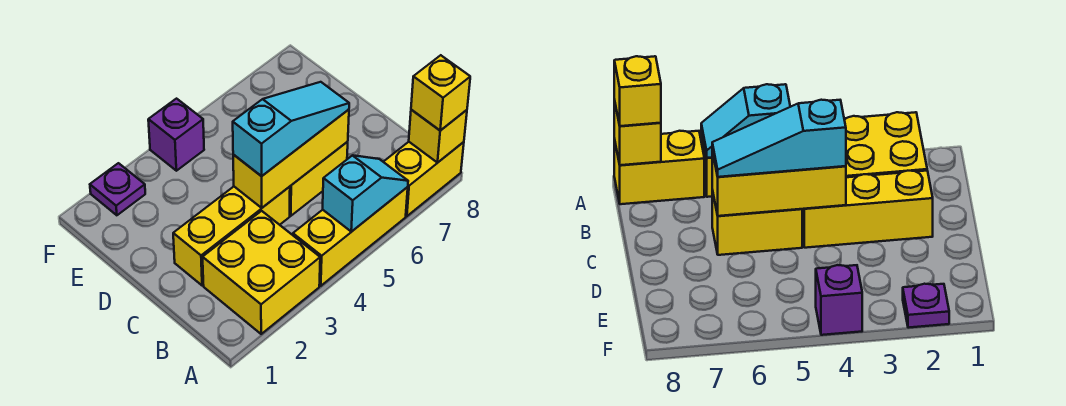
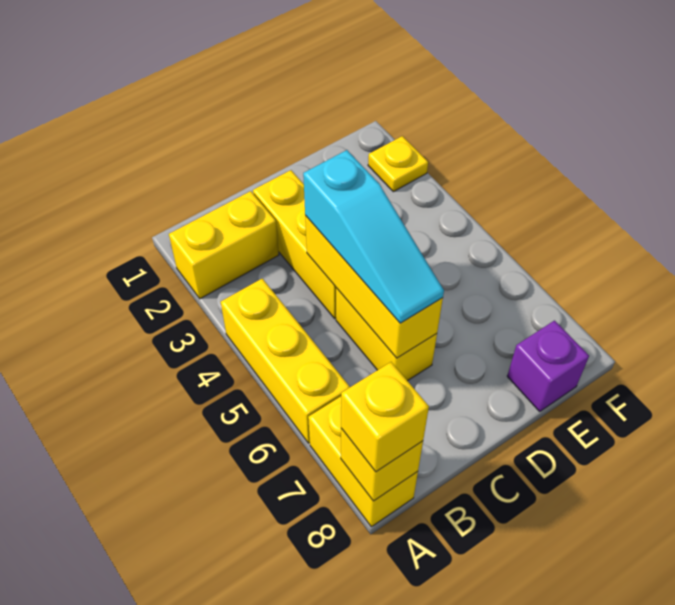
yellow 2x2 brick [203,211,320,334] -> yellow 1x2 brick [169,191,279,299]
cyan 1x2 slope [323,155,408,232] -> none
purple 1x1 plate [90,163,145,215] -> yellow 1x1 plate [368,136,428,192]
purple 1x1 brick [148,99,204,171] -> purple 1x1 brick moved to [507,321,589,412]

